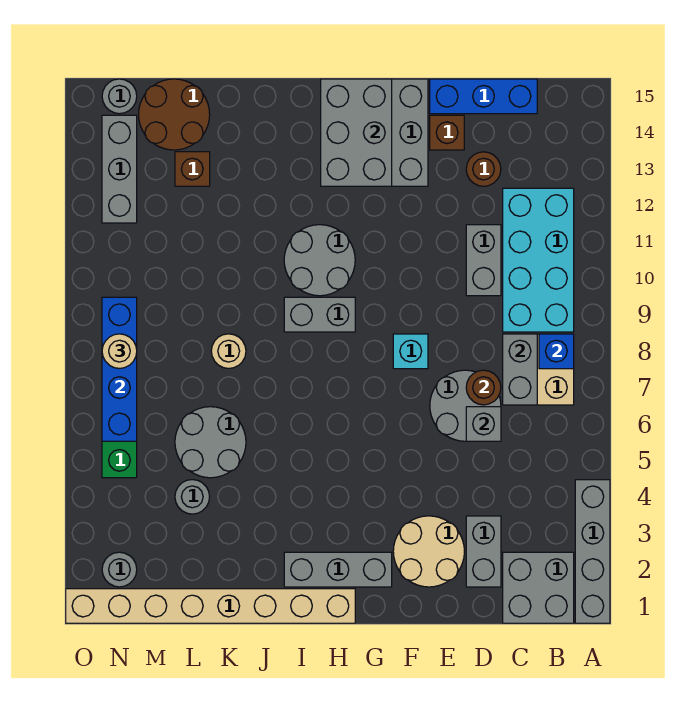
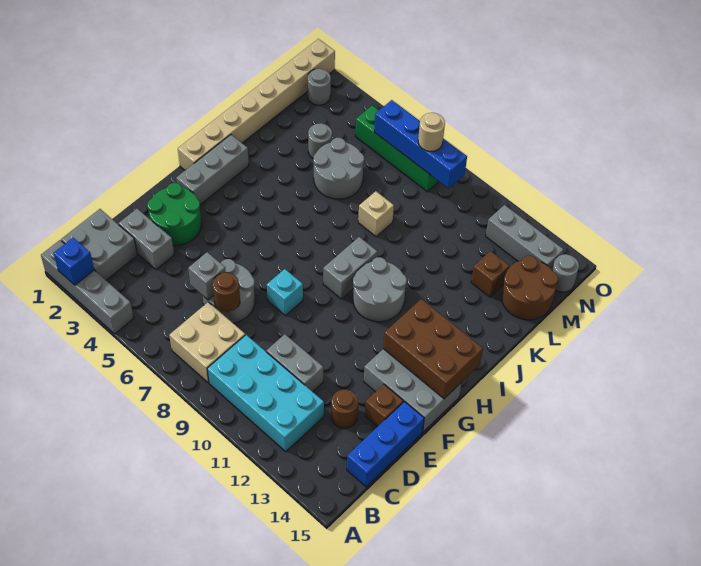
blue 1x1 brick [539,334,574,369] -> blue 1x1 brick moved to [54,238,94,285]
grey 1x2 brick [503,334,537,405] -> none
tan 2x2 round brick [393,516,464,587] -> green 2x2 round brick [147,183,202,246]
grey 2x3 brick [321,79,392,186] -> brown 2x3 brick [383,299,483,399]
tan 1x1 round brick [211,334,246,368] -> tan 1x1 brick [358,191,394,237]

